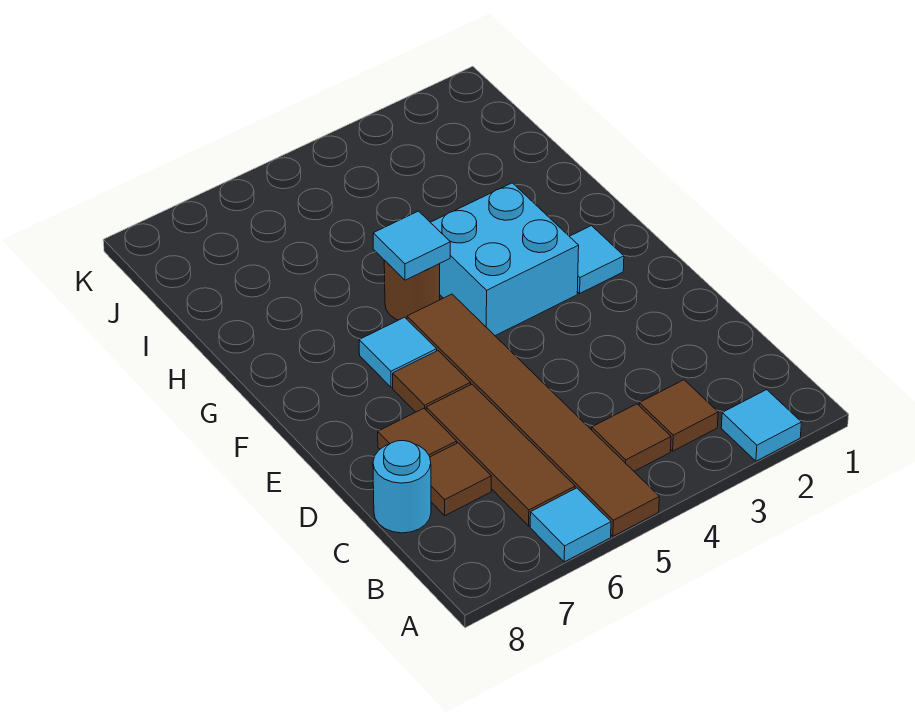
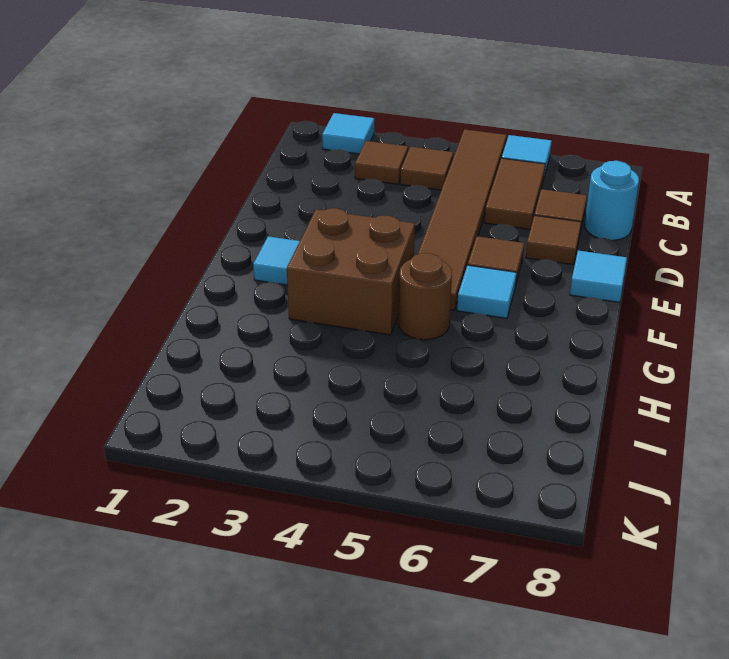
brown 1x3 tile [426,384,575,526] -> brown 1x2 tile [485,158,545,229]
cyan 2x2 brick [430,183,579,336] -> brown 2x2 brick [287,208,415,335]
cyan 1x1 tile [373,211,450,280] -> cyan 1x1 tile moved to [570,251,627,302]

